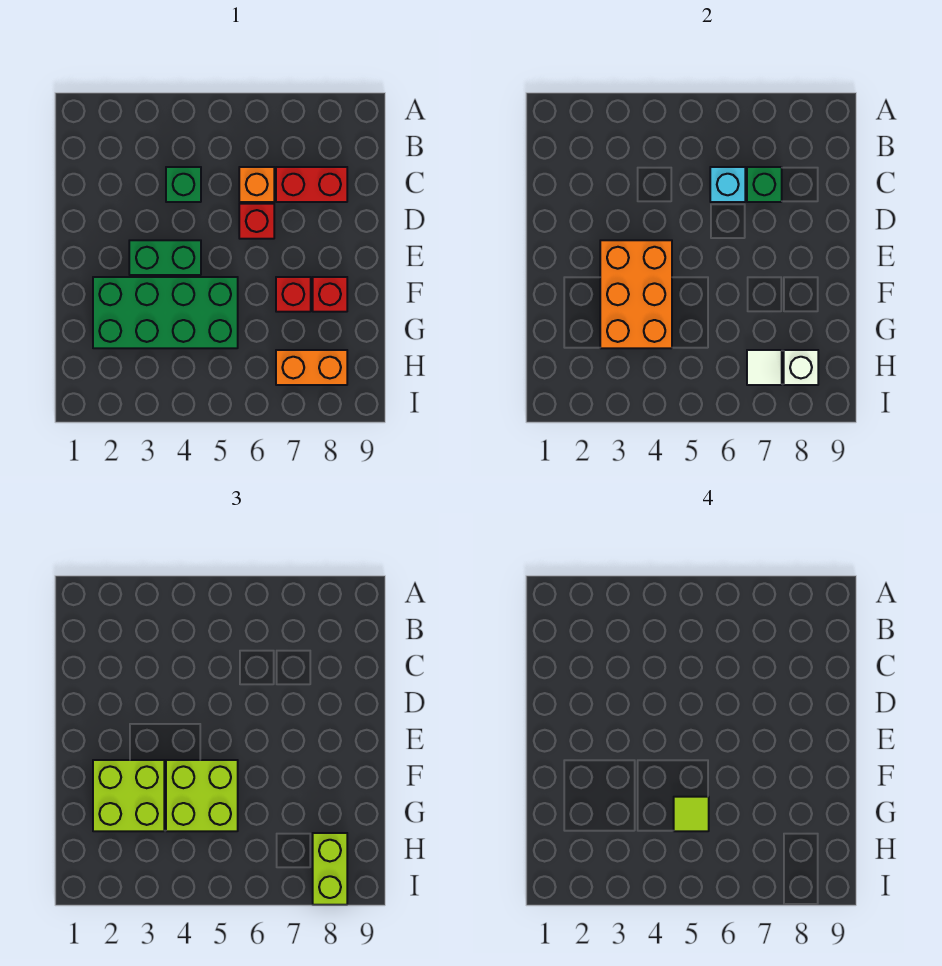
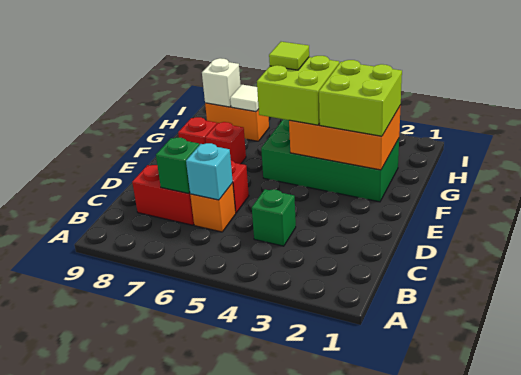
green 1x2 brick [129,240,201,275] -> none
orange 2x3 brick [600,240,672,348] -> orange 2x3 brick turned to [289,105,401,170]
lime 1x2 brick [313,833,347,905] -> none

